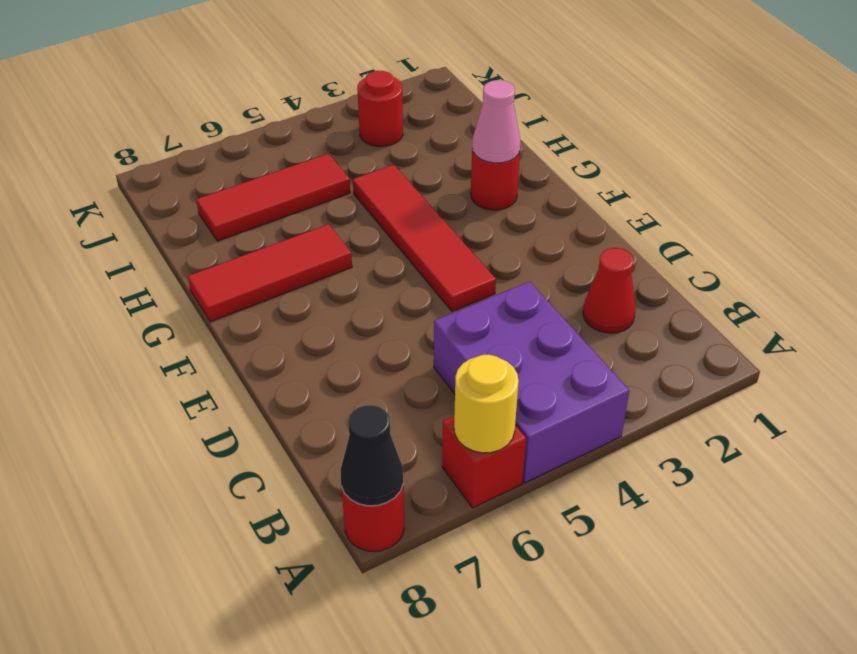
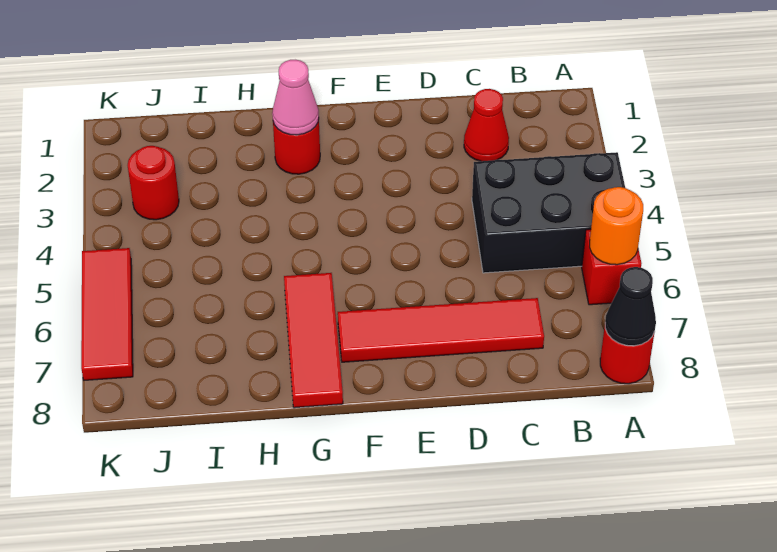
purple 2x3 brick [434,282,630,483] -> black 2x3 brick [472,152,625,273]
yellow 1x1 round brick [454,355,519,453] -> orange 1x1 round brick [590,187,643,265]
red 1x4 tile [353,165,496,311] -> red 1x4 tile moved to [338,298,544,362]
red 1x3 tile [196,154,350,241] -> red 1x3 tile moved to [81,248,133,380]

